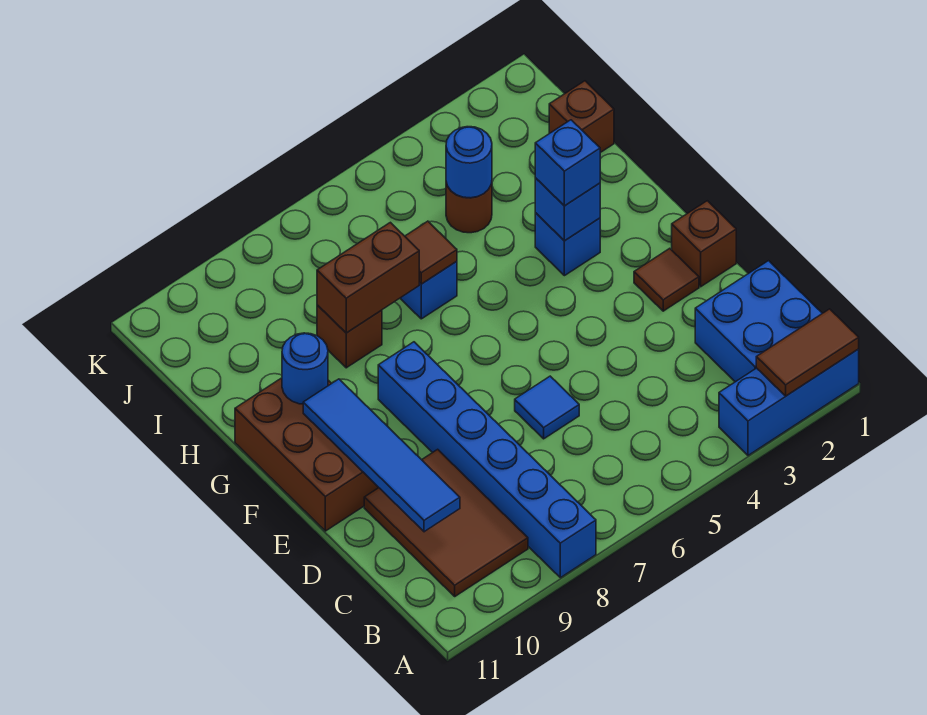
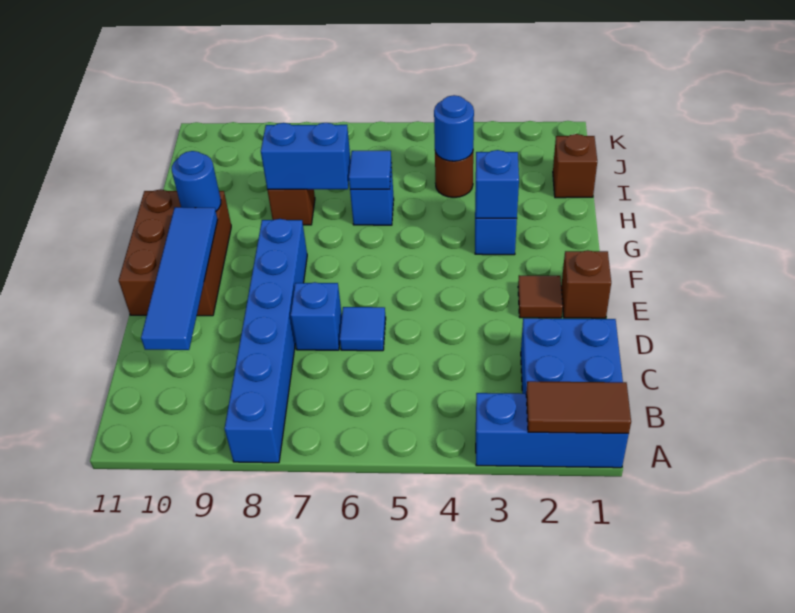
brown 2x3 tile [364,449,528,596] -> none
blue 1x1 brick [535,120,600,206] -> blue 1x1 brick moved to [291,282,342,350]
brown 1x1 tile [405,221,457,284] -> blue 1x1 tile [349,151,392,189]
brown 1x2 brick [317,222,419,333] -> blue 1x2 brick [261,123,351,190]

